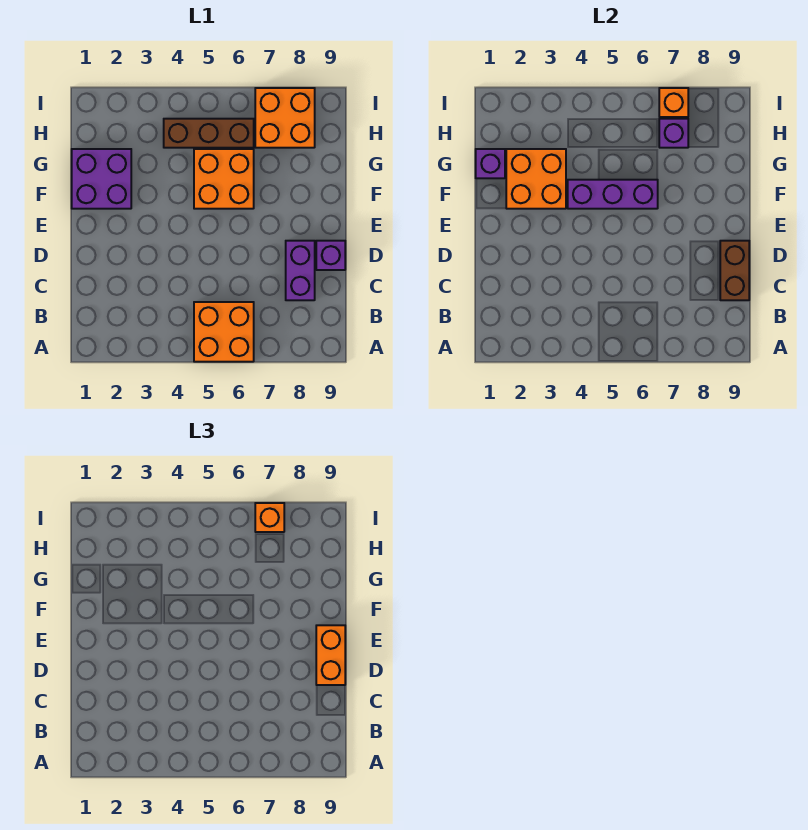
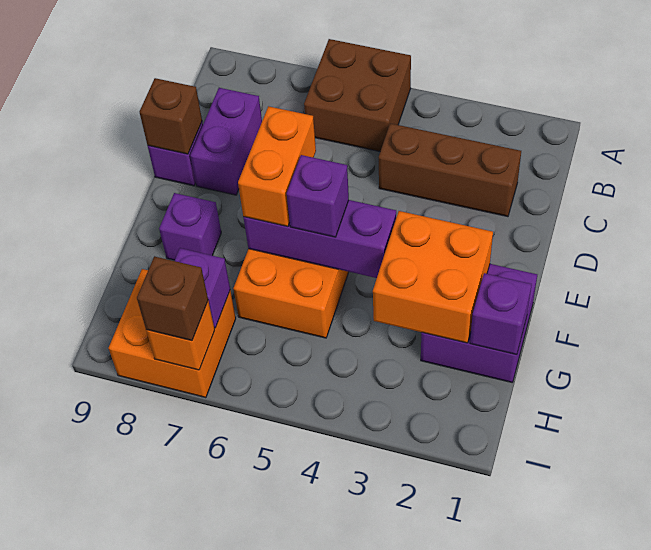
orange 2x2 brick [194,302,254,362] -> brown 2x2 brick [304,39,411,151]
brown 1x2 brick [720,241,749,300] -> brown 1x1 brick [139,78,202,154]
orange 1x2 brick [316,625,345,685] -> orange 1x2 brick moved to [238,106,316,227]
none -> purple 1x1 brick [287,155,349,237]
none -> purple 1x1 brick [159,193,221,260]
brown 1x3 brick [164,119,254,148] -> brown 1x3 brick moved to [379,123,521,217]
orange 1x1 brick [255,503,284,532] -> brown 1x1 brick [137,256,208,341]

